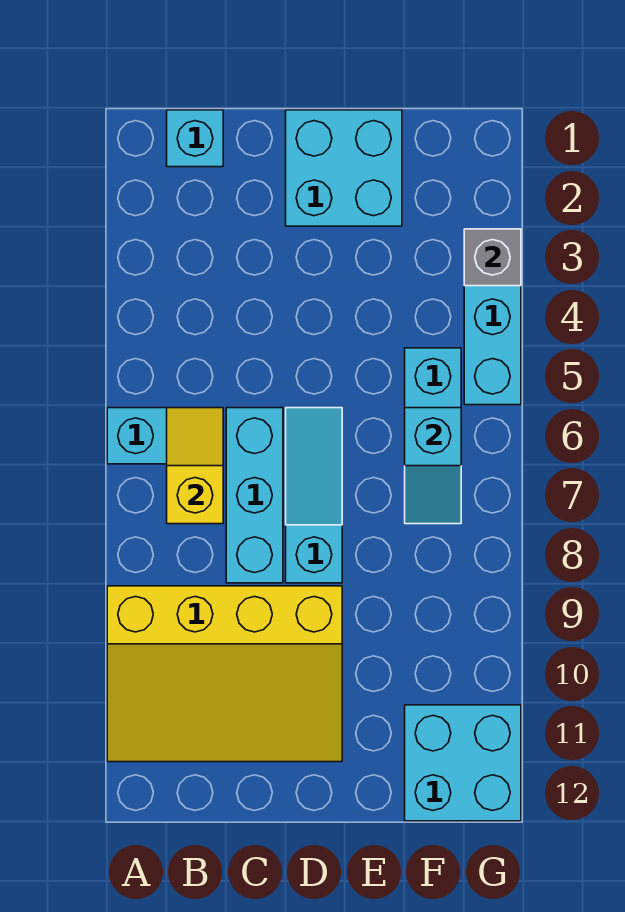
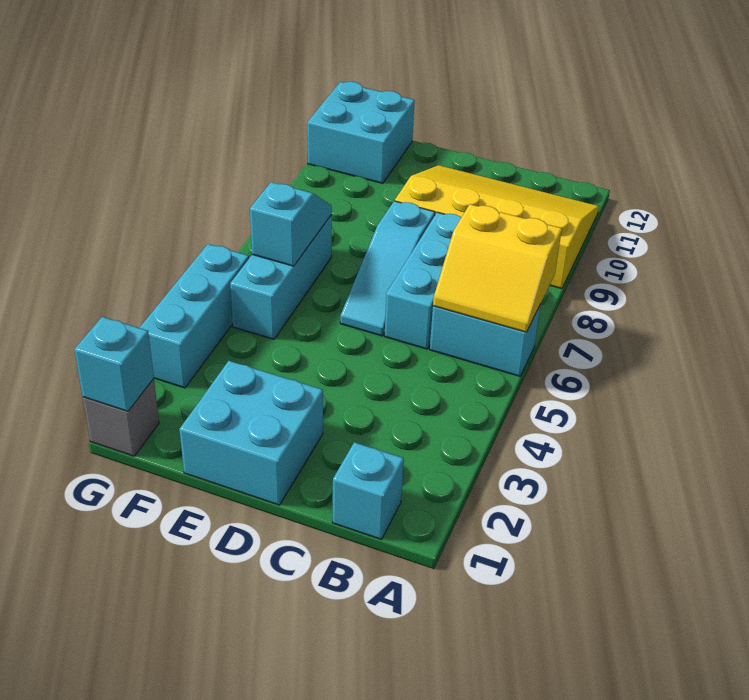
yellow 1x2 slope [167,408,223,524] -> yellow 2x2 slope [433,204,562,332]
none -> cyan 1x1 brick [74,317,154,411]
grey 1x1 brick [464,229,521,286] -> grey 1x1 brick moved to [83,379,159,456]

